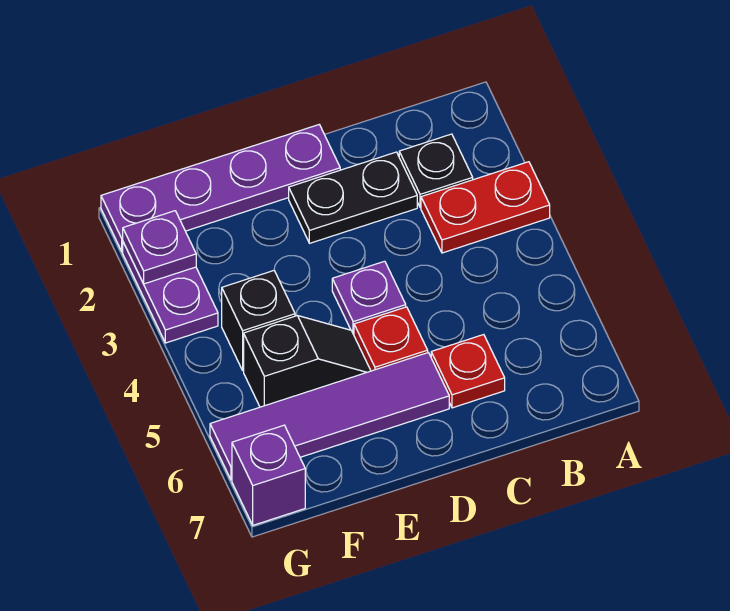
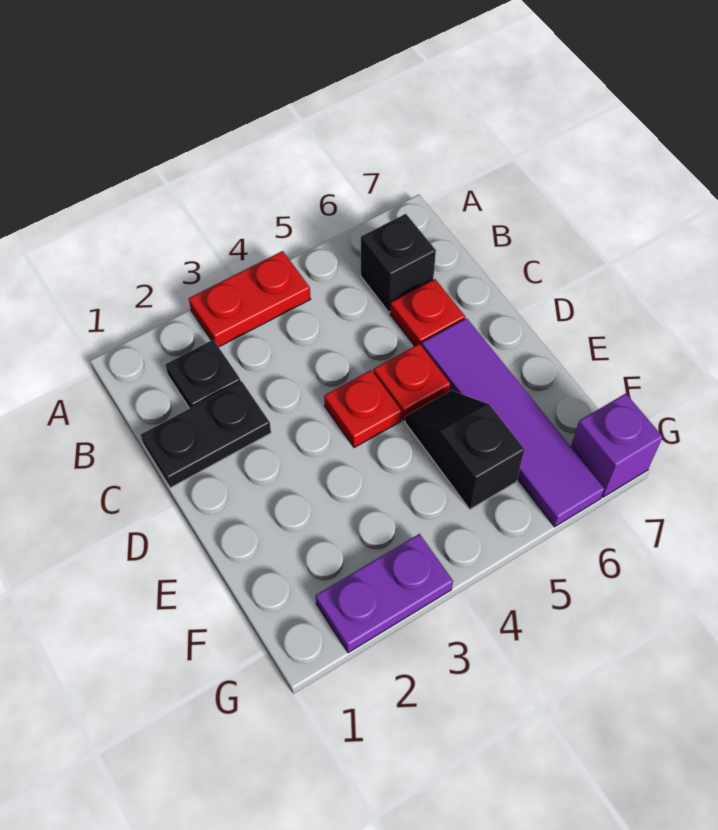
red 1x2 plate [421,162,550,253] -> red 1x2 plate turned to [189,251,310,347]
black 1x2 plate [289,152,417,243] -> black 1x2 plate turned to [141,381,271,488]
purple 1x4 plate [101,125,340,252] -> none
purple 1x1 plate [332,261,406,335] -> red 1x1 plate [324,370,402,448]
black 1x1 brick [222,271,295,370] -> black 1x1 brick moved to [361,214,436,312]
purple 1x1 plate [123,211,196,284] -> none

